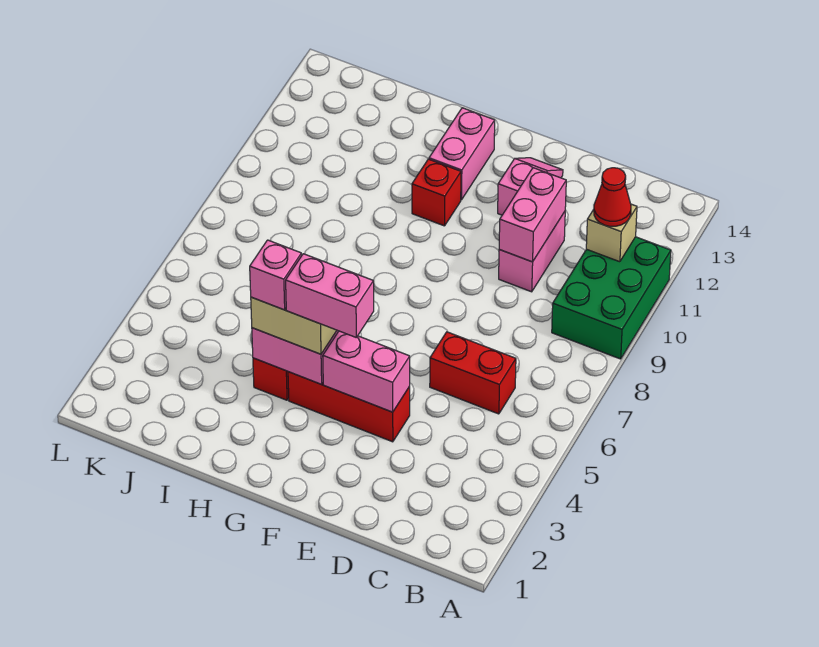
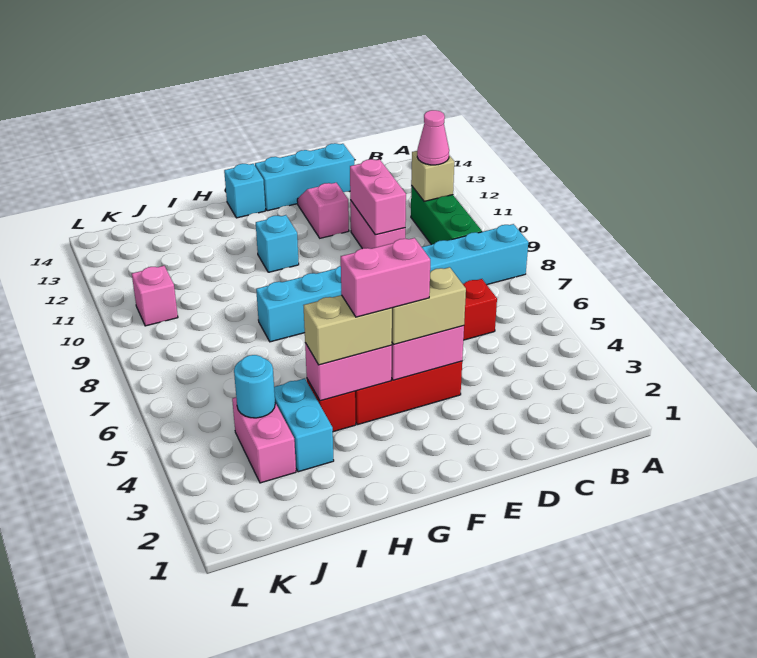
none -> cyan 1x8 brick [256,224,528,342]
green 2x3 brick [552,237,671,359] -> green 1x3 brick [411,186,482,245]
red 1x1 cone [594,168,631,226] -> pink 1x1 cone [417,110,449,165]
none -> cyan 1x3 brick [255,143,354,211]
none -> tan 1x2 brick [392,267,466,345]
red 1x1 brick [412,159,461,226] -> cyan 1x1 brick [256,215,299,272]
pink 1x2 brick [429,108,495,200] -> pink 1x2 brick moved to [232,397,296,483]
none -> cyan 1x1 brick [224,164,265,218]
pink 1x1 brick [250,240,302,310] -> pink 1x1 brick moved to [132,266,178,326]
none -> cyan 1x2 brick [274,378,334,472]
none -> cyan 1x1 round brick [234,355,275,418]

